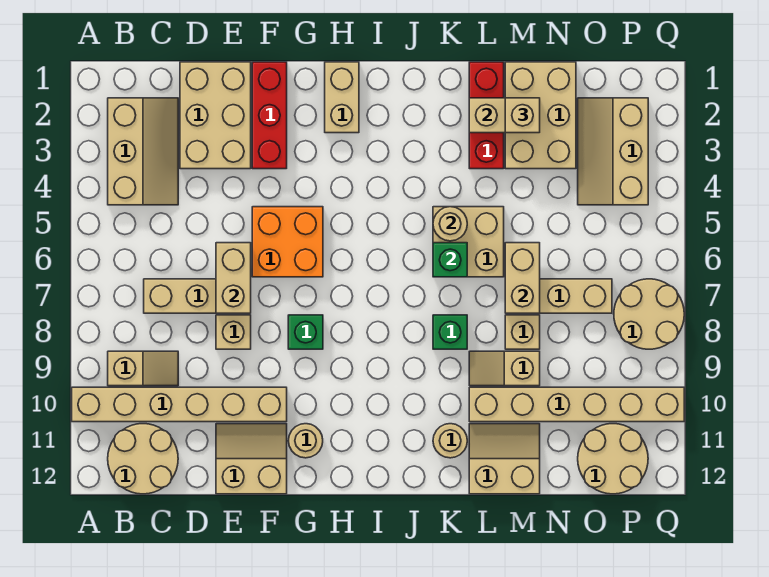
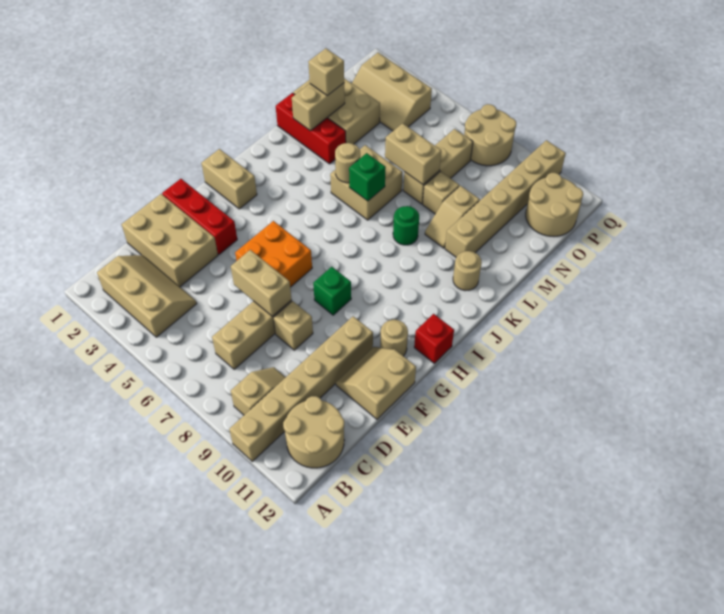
none -> red 1x1 brick [414,314,454,363]
green 1x1 brick [433,315,467,349] -> green 1x1 round brick [393,206,419,245]
tan 2x2 slope [469,424,540,494] -> none

